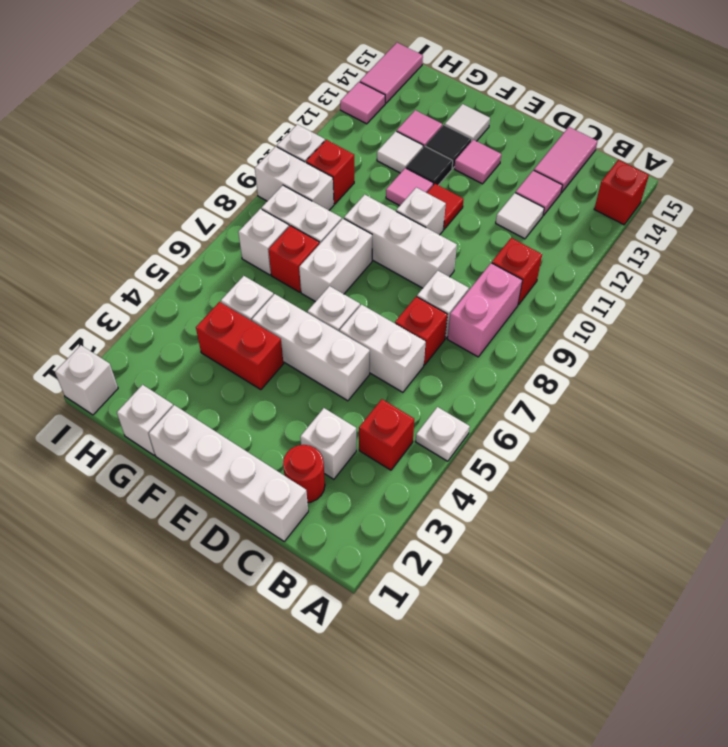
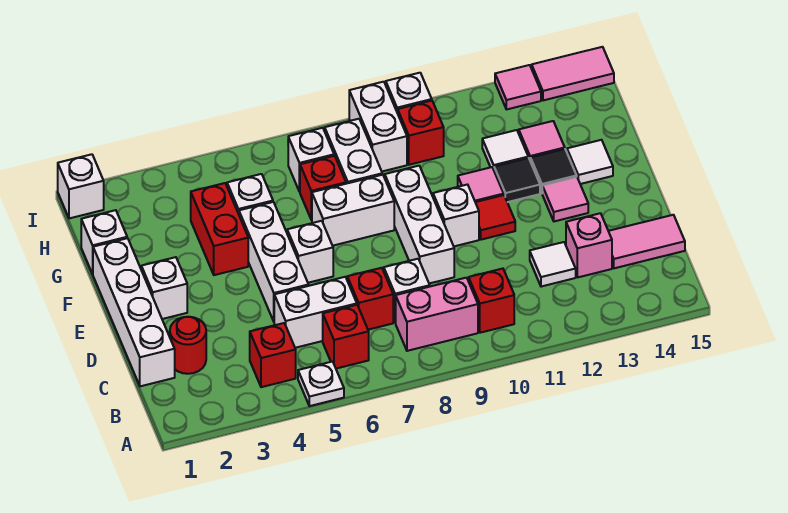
red 1x1 brick [594,160,649,225] -> red 1x1 brick moved to [323,305,369,369]
white 1x1 brick [300,408,356,479] -> white 1x1 brick moved to [141,257,187,319]
white 1x2 brick [340,305,426,392] -> white 1x2 brick turned to [274,277,357,348]
pink 1x1 tile [516,170,562,216] -> pink 1x1 brick [566,213,612,277]

